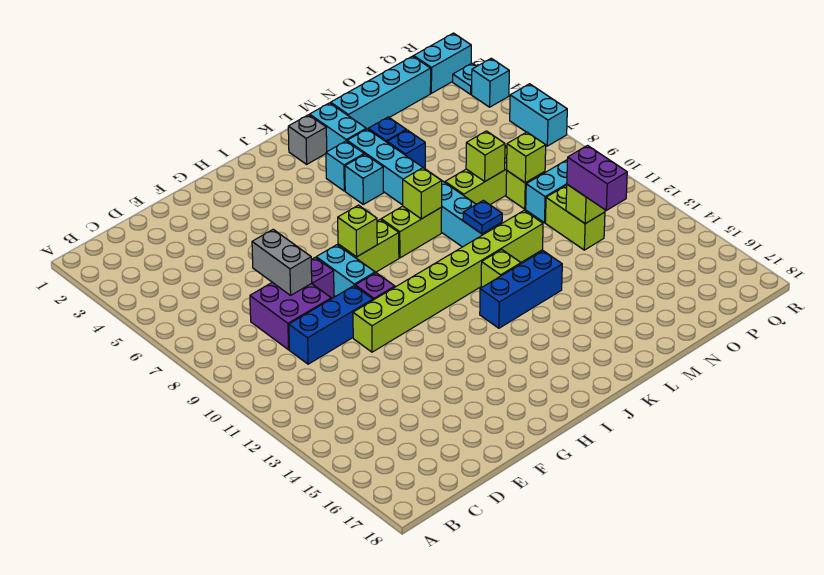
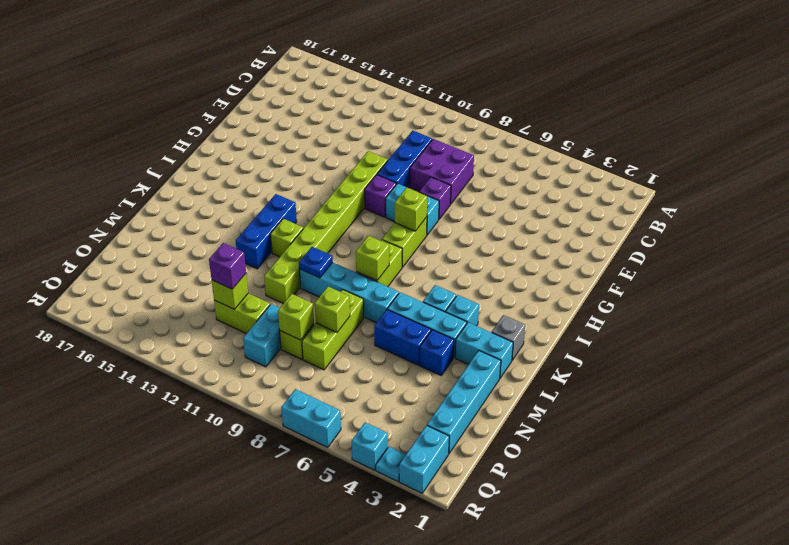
grey 1x2 brick [252,229,312,295] -> none
blue 1x1 brick [387,130,425,169] -> blue 1x2 brick [374,310,431,365]
purple 1x2 brick [567,146,627,210] -> purple 1x1 brick [209,243,246,289]

